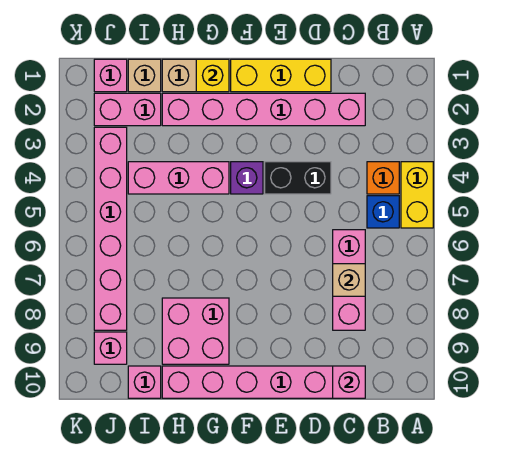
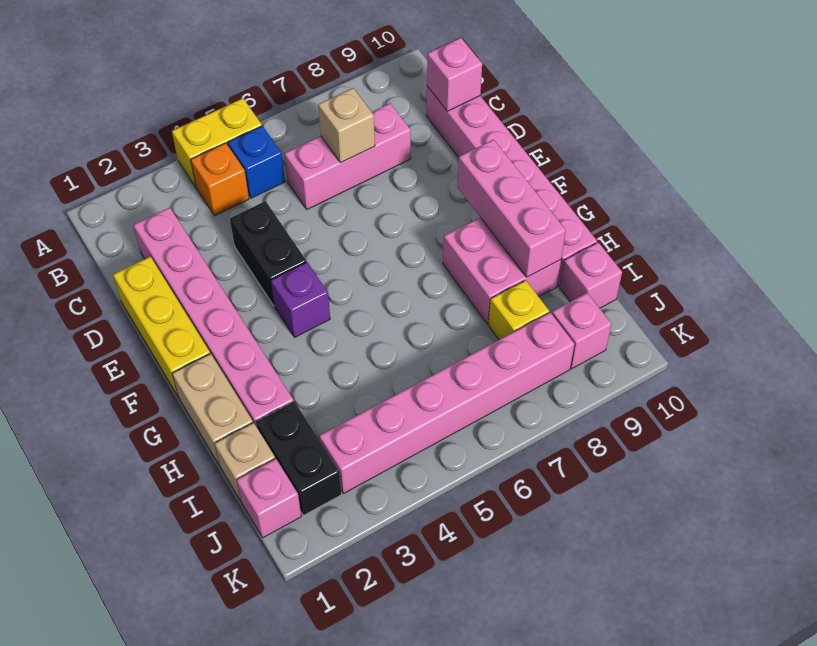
yellow 1x1 brick [196,59,229,92] -> yellow 1x1 brick moved to [488,280,549,340]
pink 1x3 brick [128,162,229,194] -> pink 1x3 brick moved to [457,140,566,277]
pink 1x2 brick [94,93,161,126] -> black 1x2 brick [256,401,342,515]

